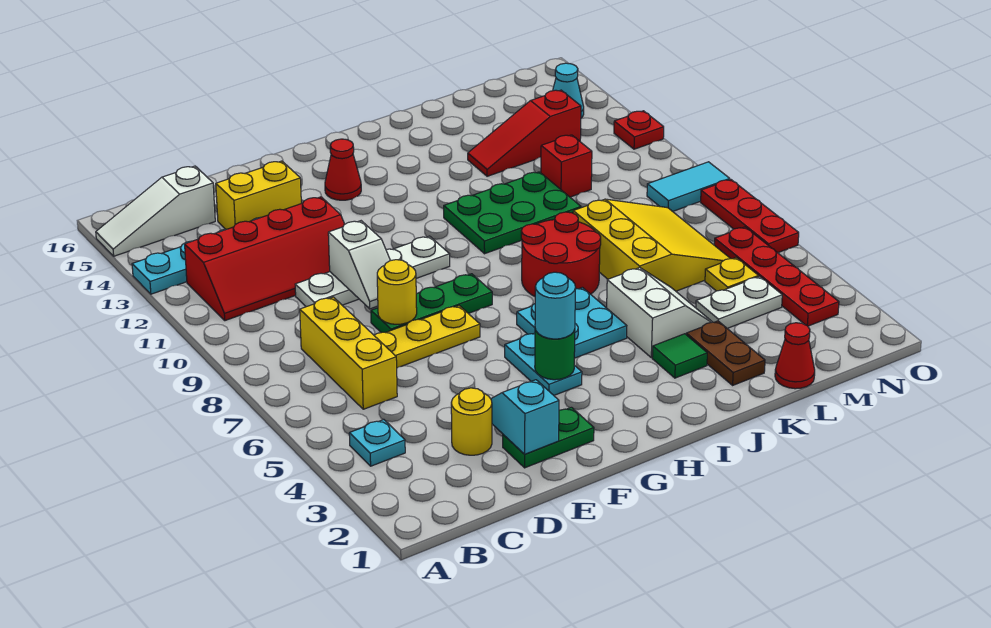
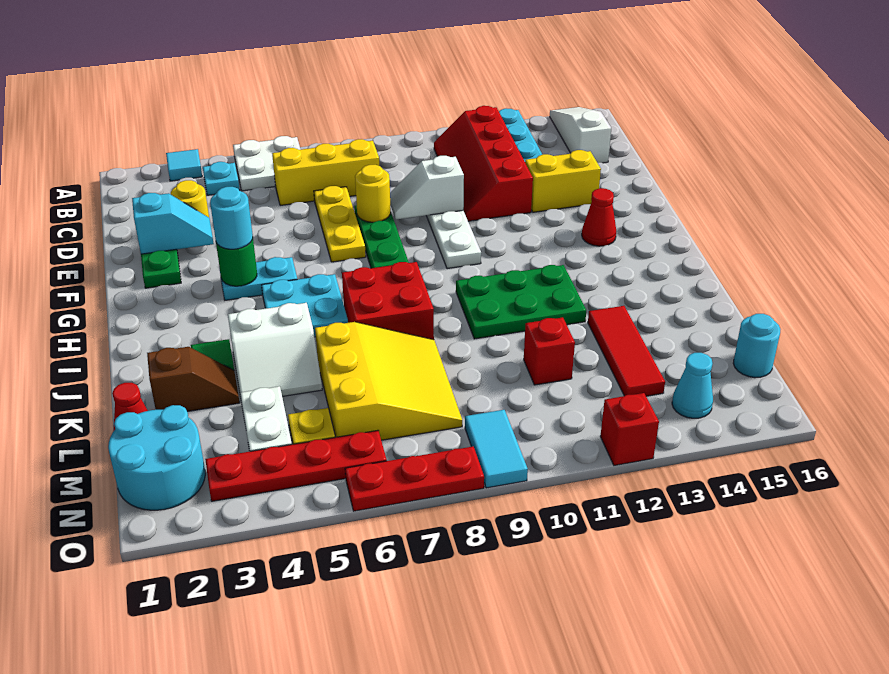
none -> cyan 1x1 tile [166,149,202,181]
none -> white 2x2 plate [233,136,300,191]
yellow 1x2 brick [216,161,301,229] -> yellow 1x2 brick turned to [525,150,601,212]
red 2x2 round brick [521,212,601,296] -> red 2x2 brick [342,262,434,340]
green 2x3 plate [444,172,581,254] -> green 2x3 plate turned to [456,265,586,339]
brown 1x2 plate [686,321,765,385] -> brown 1x2 slope [147,347,239,412]
yellow 3x3 slope [573,199,730,291] -> yellow 3x3 slope turned to [315,322,462,440]
red 1x3 slope [468,90,581,176] -> red 1x3 tile [588,306,665,396]
none -> cyan 2x2 round brick [108,405,205,510]
none -> cyan 1x1 round brick [733,314,781,378]
red 1x1 plate [614,111,664,149] -> red 1x1 brick [600,393,659,465]

